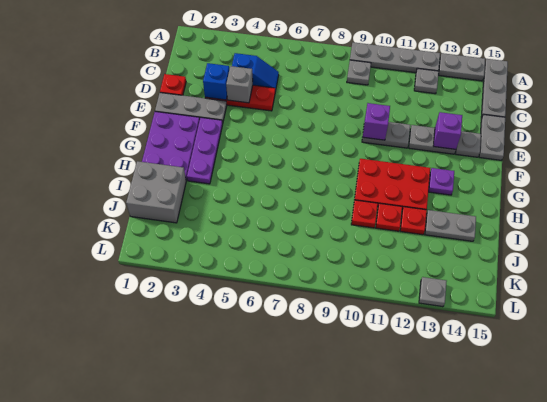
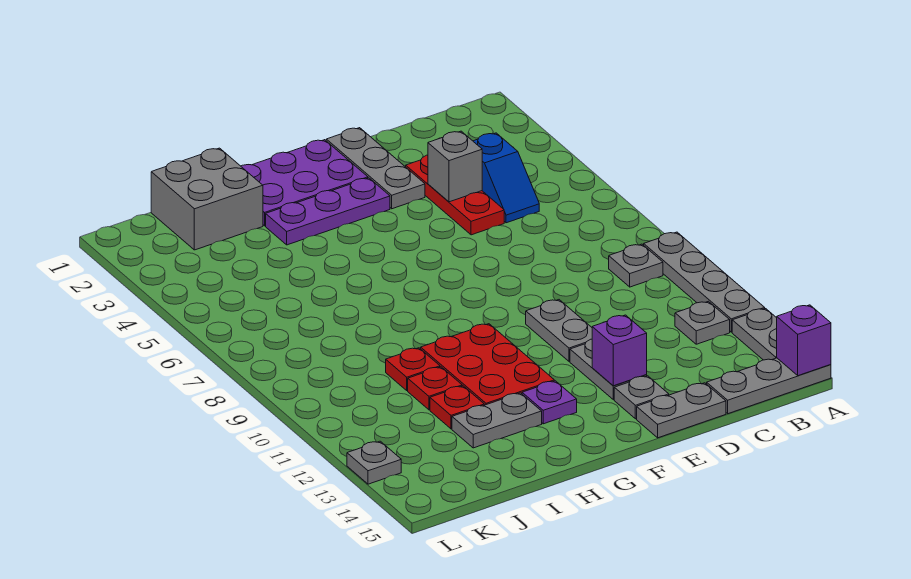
red 1x1 plate [160,74,186,95] -> none
blue 1x1 brick [203,63,229,100] -> none
purple 1x1 brick [363,103,390,140] -> purple 1x1 brick moved to [777,305,831,376]
grey 1x2 plate [425,210,476,241] -> grey 1x2 plate turned to [452,393,542,448]

